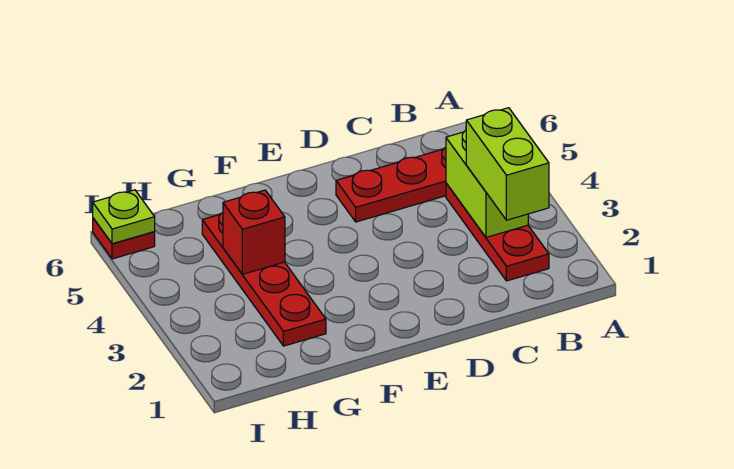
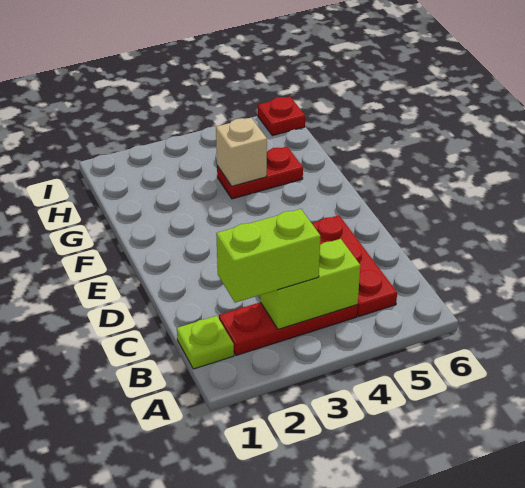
red 1x4 plate [202,213,326,346] -> red 1x2 plate [217,147,303,199]
red 1x1 brick [223,190,285,274] -> tan 1x1 brick [216,118,267,186]
lime 1x1 plate [93,190,155,244] -> lime 1x1 plate moved to [177,316,234,369]

